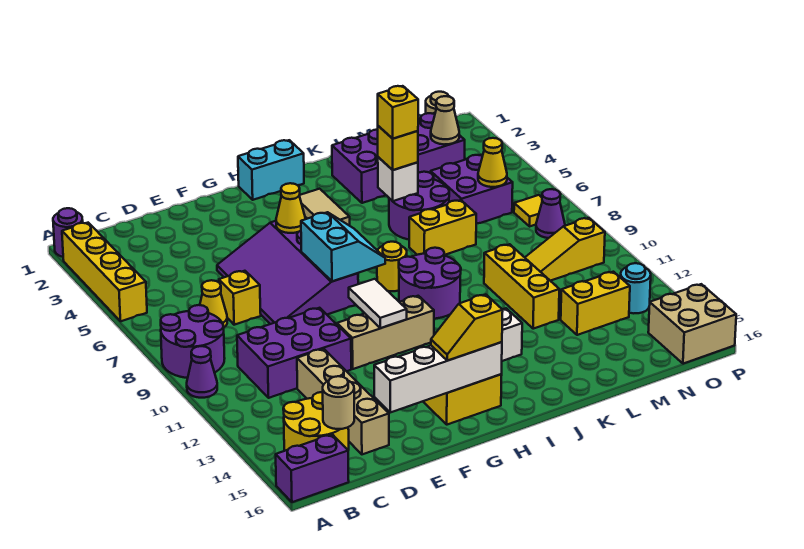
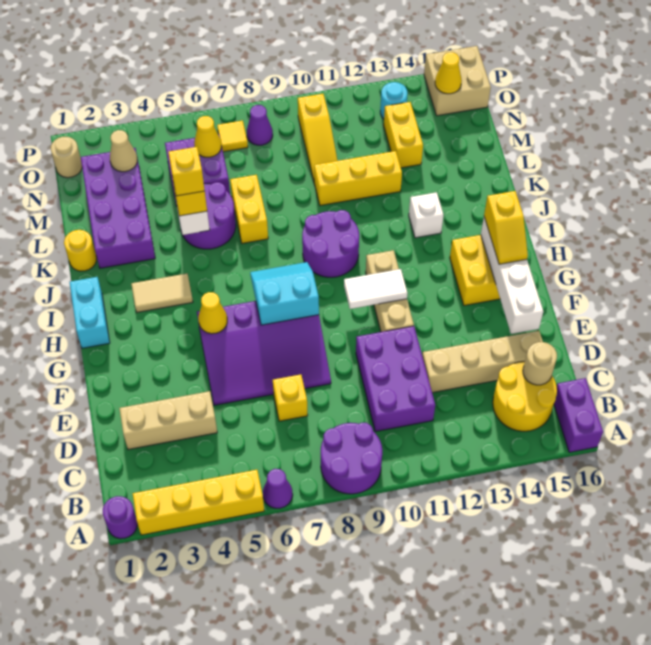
purple 1x1 cone [187,346,217,398] -> purple 1x1 cone moved to [263,469,293,508]
yellow 1x1 cone [200,280,227,327] -> yellow 1x1 cone moved to [435,52,462,94]
none -> tan 1x3 brick [119,391,217,449]
yellow 1x1 round brick [377,242,407,291] -> yellow 1x1 round brick moved to [64,230,97,271]

